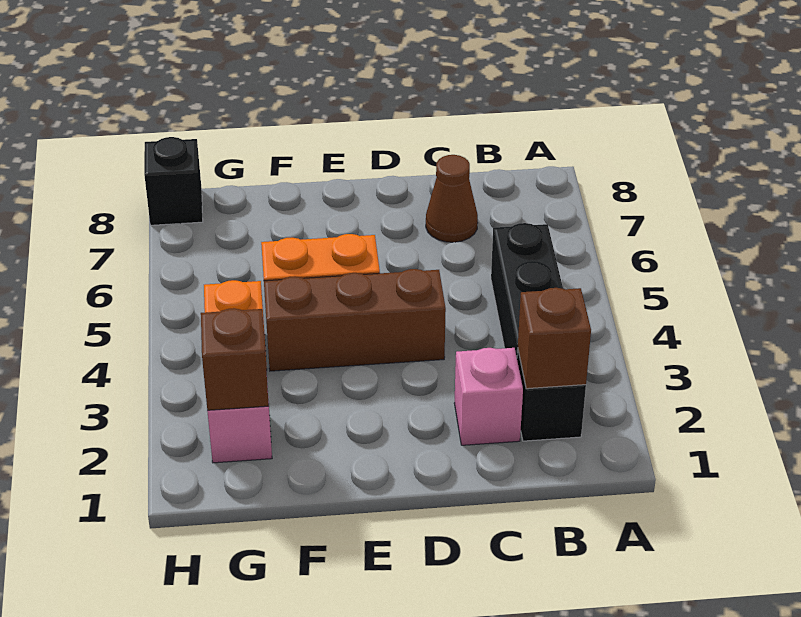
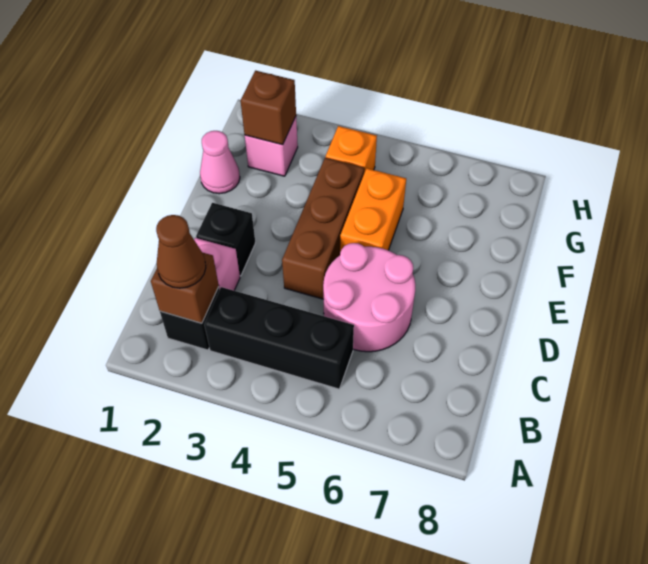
none -> pink 2x2 round brick [323,243,415,352]
brown 1x1 cone [426,155,478,242] -> brown 1x1 cone moved to [156,215,206,288]
none -> pink 1x1 cone [200,131,240,194]
black 1x1 brick [144,137,203,225] -> black 1x1 brick moved to [196,203,255,276]

